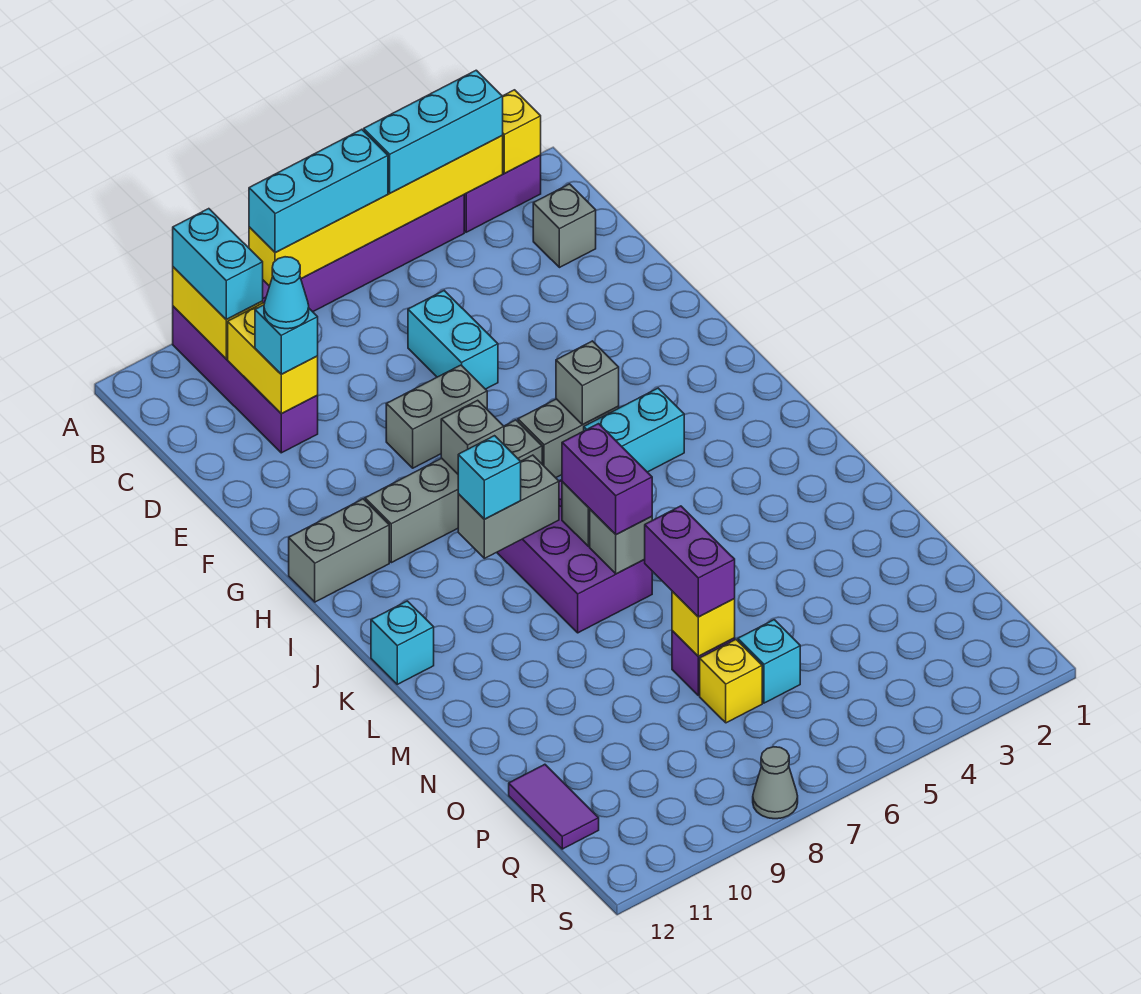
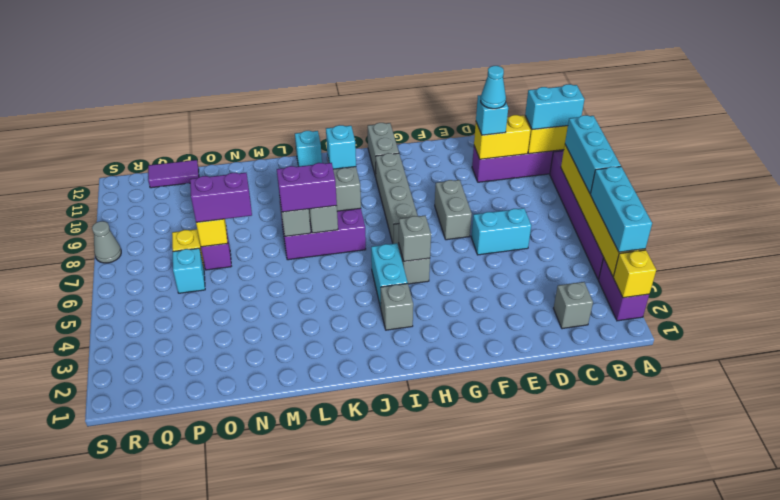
grey 1x1 brick [441,400,504,474] -> grey 1x1 brick moved to [381,283,413,330]

